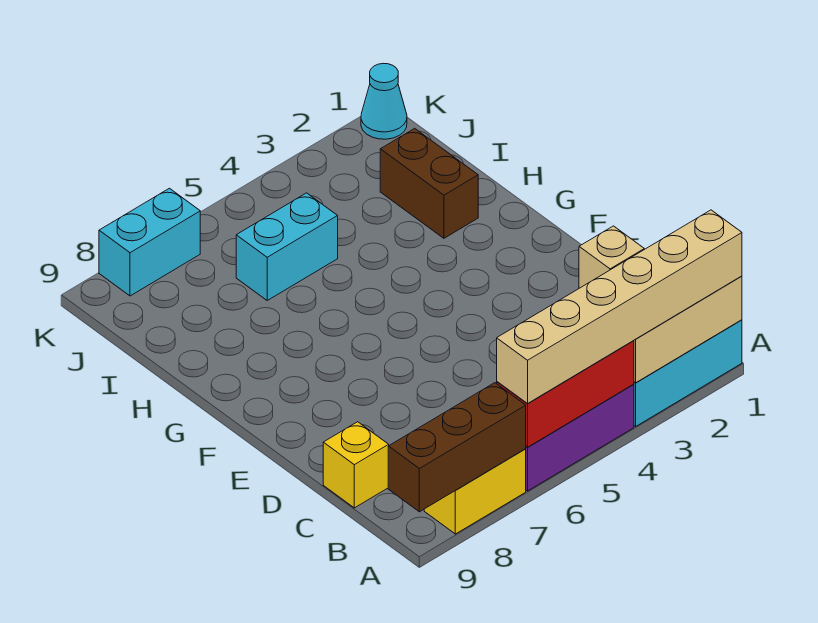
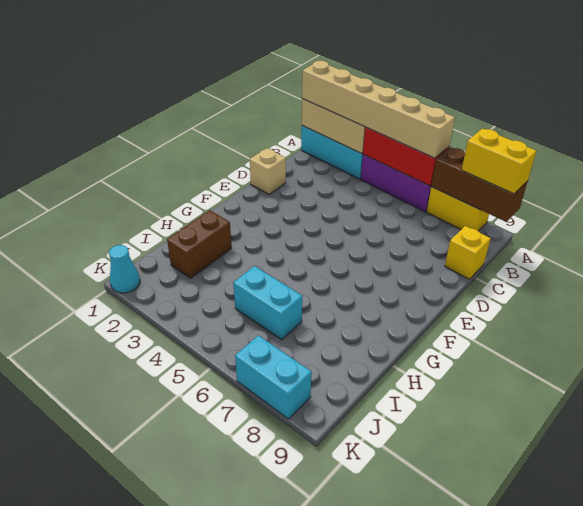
none -> yellow 1x2 brick [462,128,536,194]

